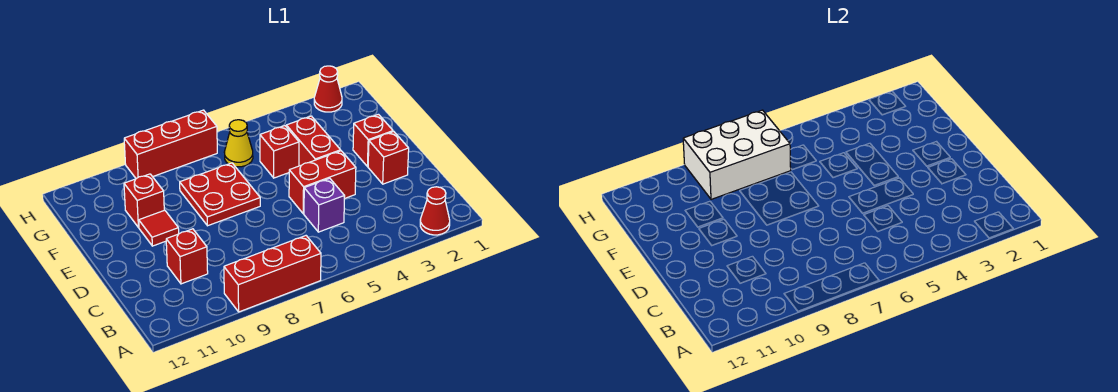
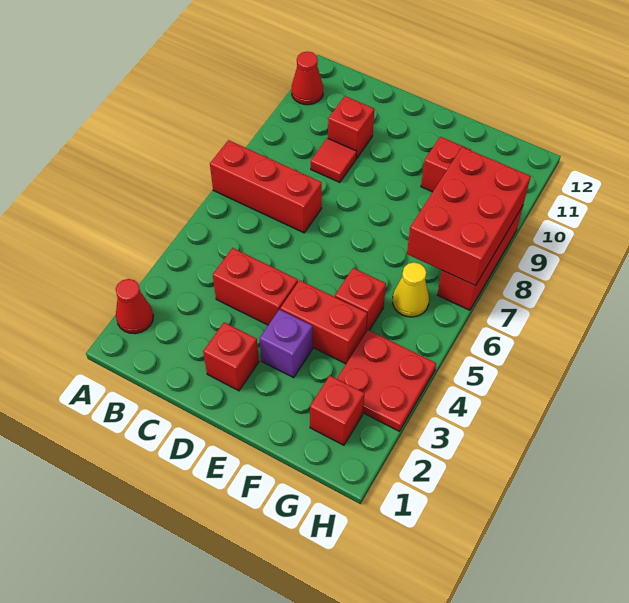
red 1x3 brick [224,236,321,312] -> red 1x3 brick turned to [210,140,322,233]
purple 1x1 brick [304,178,345,232] -> purple 1x1 brick moved to [260,309,313,378]
red 1x2 brick [289,151,356,214] -> red 1x2 brick turned to [213,248,298,325]
red 1x1 brick [353,114,393,167] -> red 1x1 brick moved to [310,376,364,445]
red 2x2 plate [180,163,260,226] -> red 2x2 plate moved to [337,330,436,431]
red 1x1 tile [139,210,179,246] -> red 1x1 tile moved to [311,138,356,183]
white 2x3 brick [683,110,791,199] -> red 2x3 brick [407,147,531,286]
red 1x1 cone [314,66,342,112] -> red 1x1 cone moved to [291,52,323,105]

